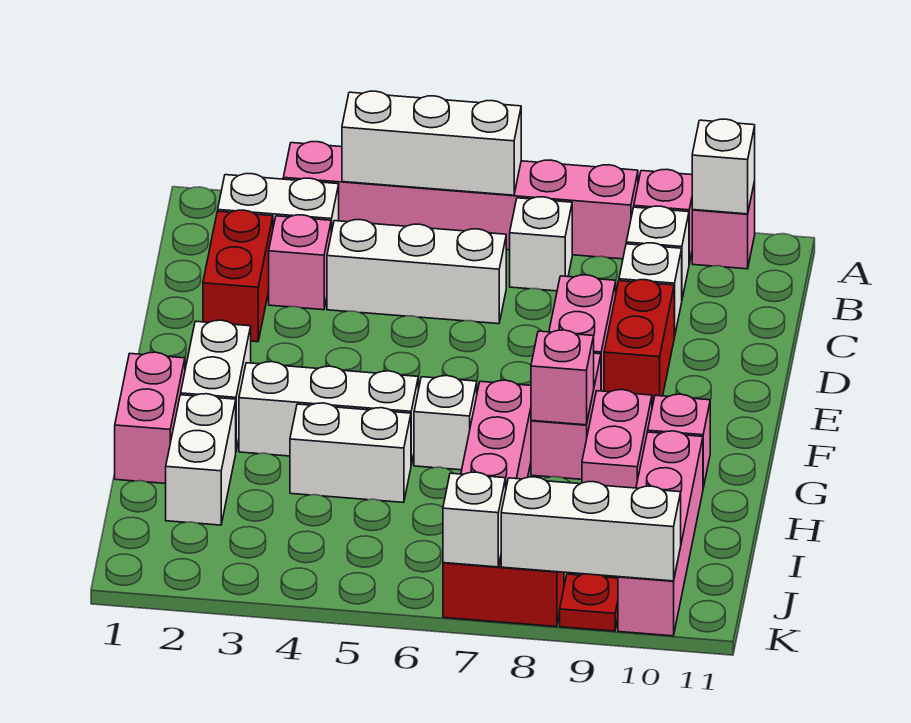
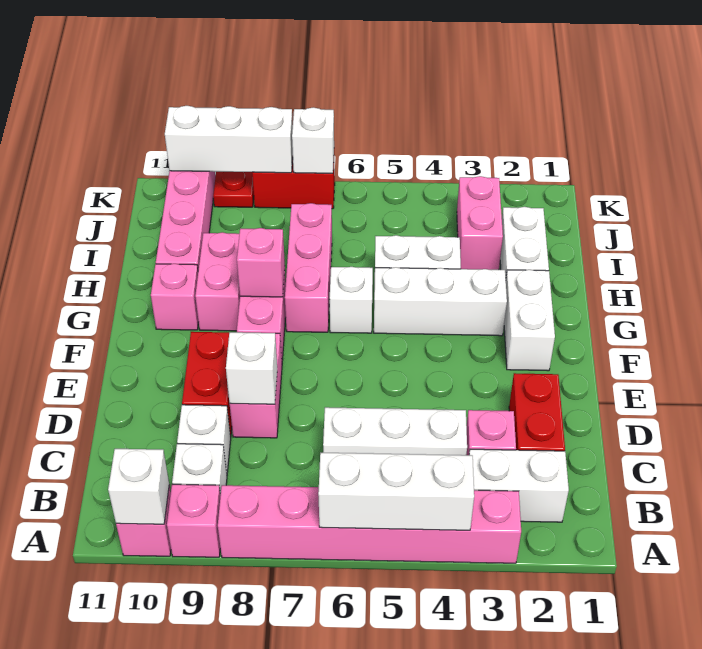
white 1x1 brick [510,197,572,291] -> white 1x1 brick moved to [226,332,277,404]
pink 1x2 brick [115,352,185,484] -> pink 1x2 brick moved to [457,176,503,270]

